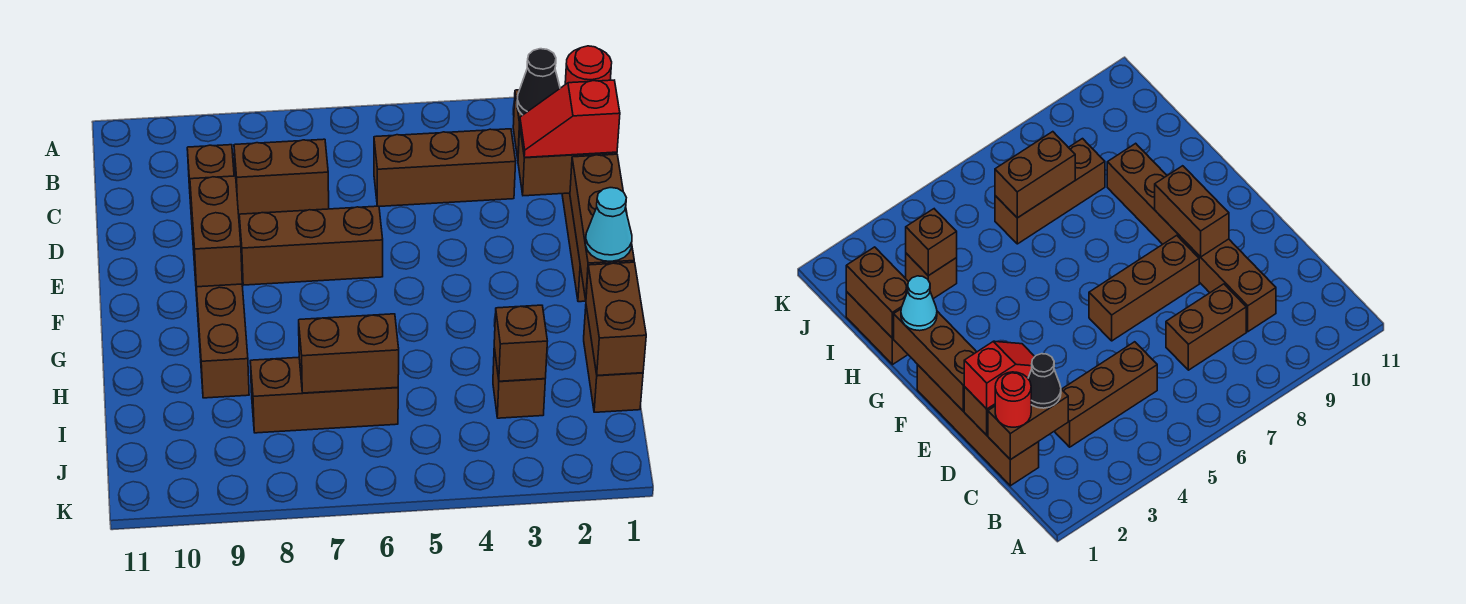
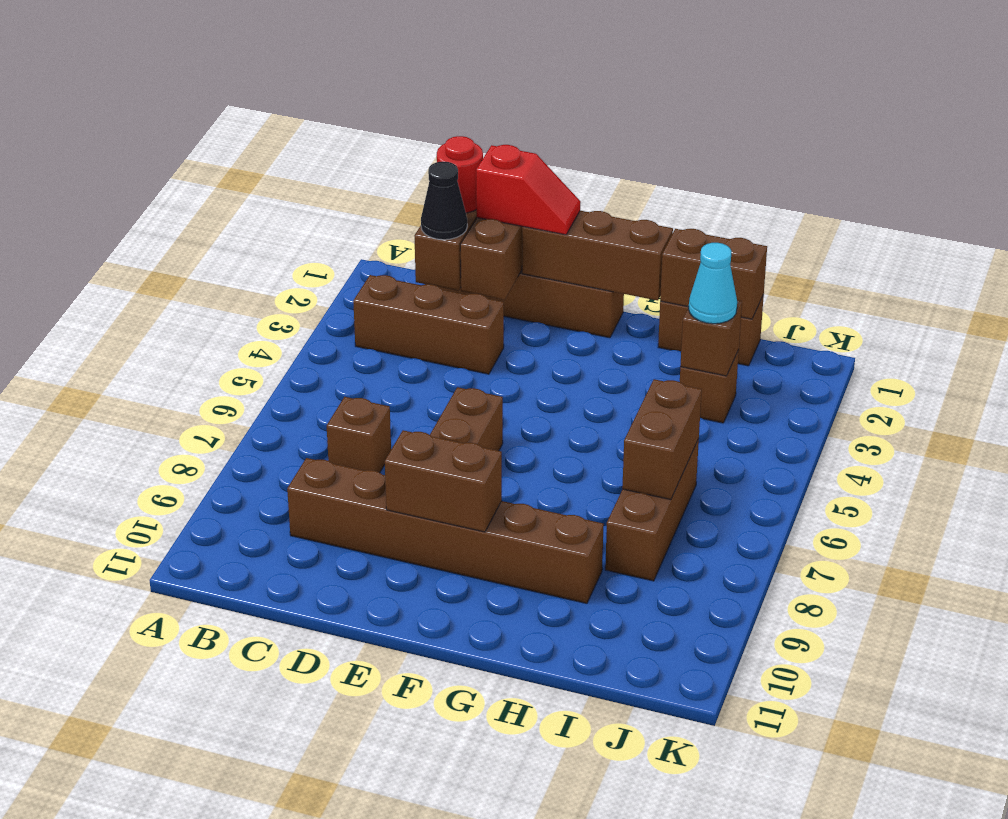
brown 1x3 brick [374,129,516,206] -> brown 1x3 brick turned to [353,275,504,374]
brown 1x2 brick [234,139,329,214] -> brown 1x1 brick [327,397,391,473]
red 1x2 slope [520,80,620,158] -> red 1x2 slope turned to [476,145,581,235]
cyan 1x1 cone [586,188,632,261] -> cyan 1x1 cone moved to [689,243,737,324]

